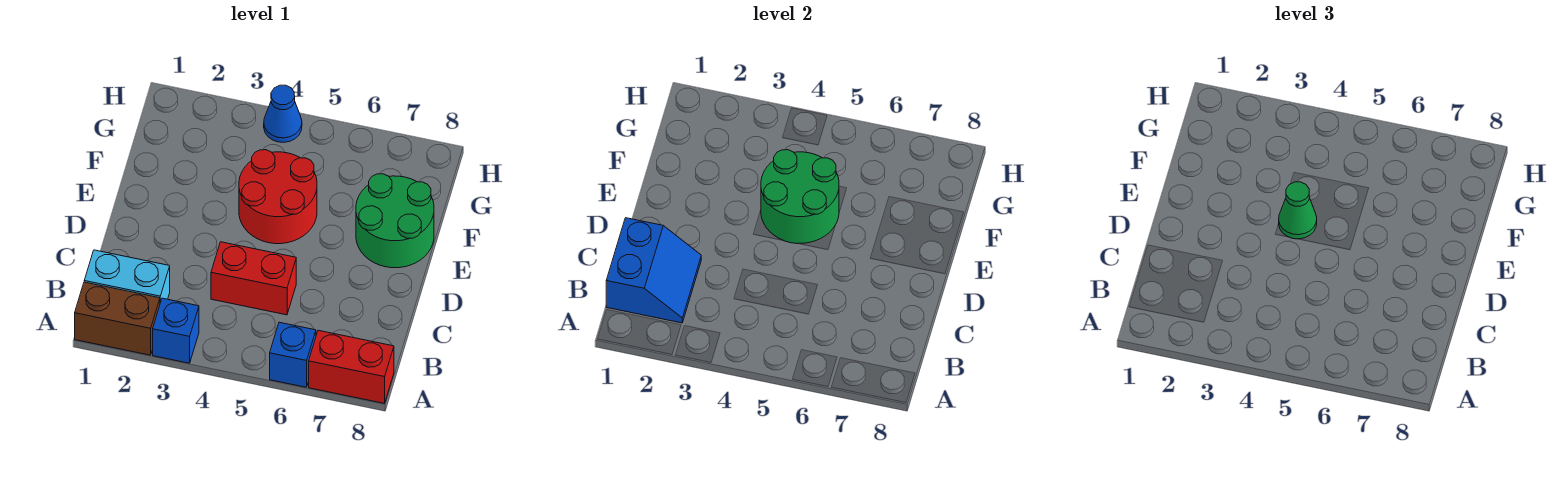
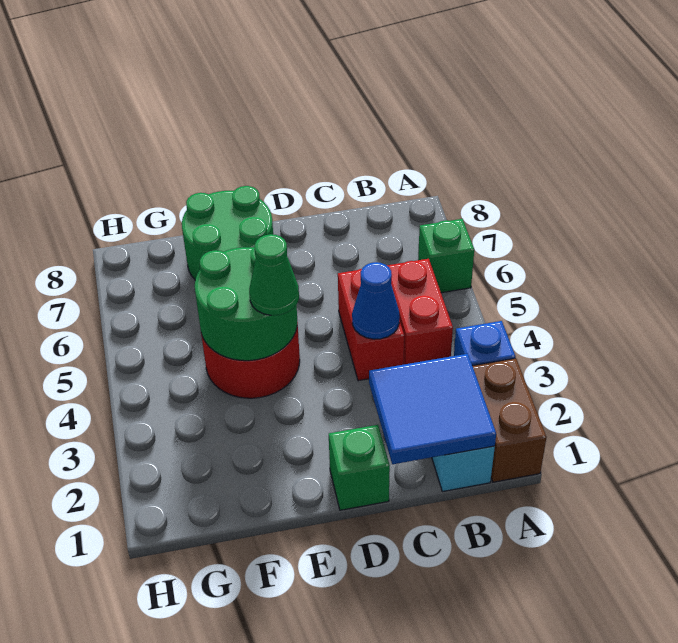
blue 1x1 brick [270,322,316,387] -> green 1x1 brick [418,219,474,293]
red 1x2 brick [309,330,394,403] -> red 1x2 brick moved to [387,259,453,365]
blue 2x2 slope [606,218,701,323] -> blue 2x2 tile [369,354,496,464]
none -> green 1x1 brick [329,425,390,510]
blue 1x1 cone [264,85,302,142] -> blue 1x1 cone moved to [352,262,400,339]

